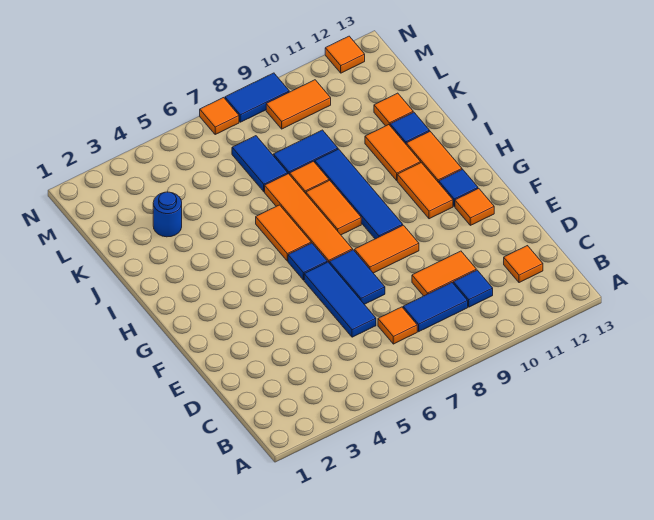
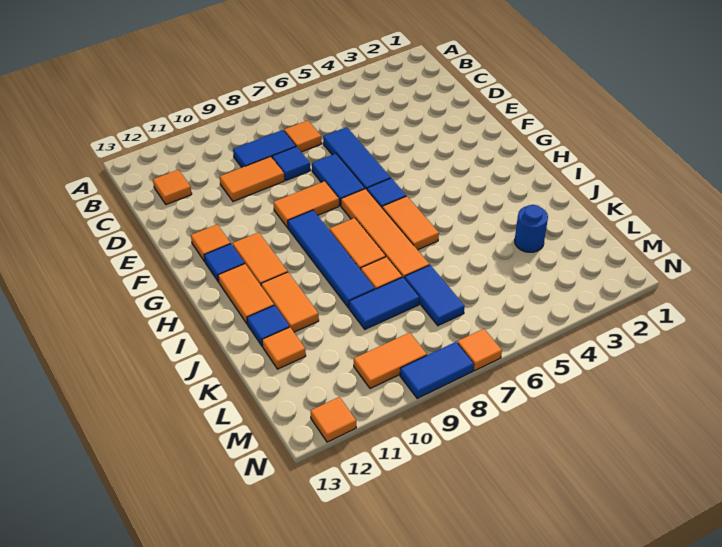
blue 1x1 tile [453,270,493,307] -> blue 1x1 tile moved to [272,147,310,180]

